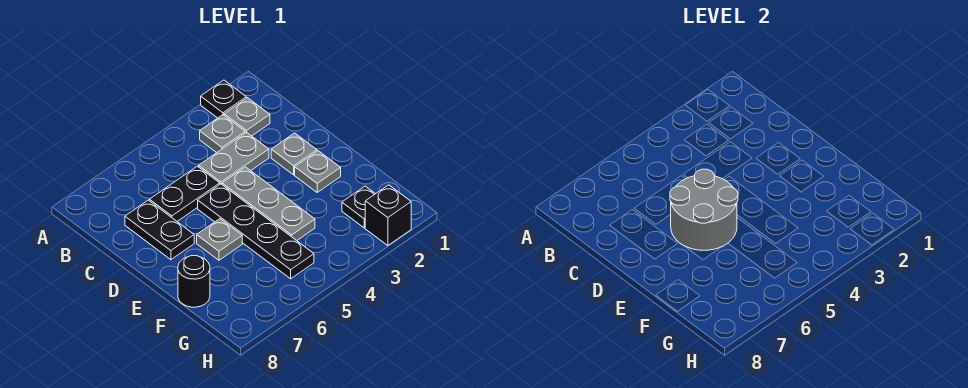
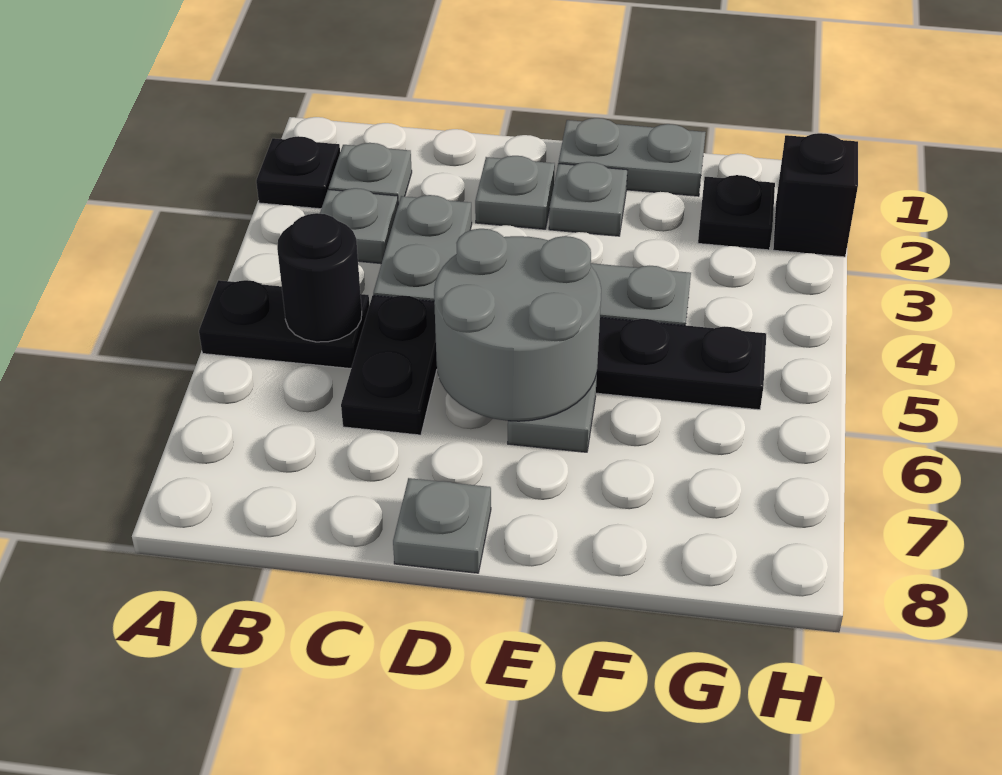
black 1x2 plate [125,200,194,260] -> black 1x2 plate moved to [199,280,369,368]
none -> grey 1x1 plate [393,478,491,573]
none -> grey 1x2 plate [559,118,706,196]
black 1x1 round brick [178,256,210,307] -> black 1x1 round brick moved to [277,213,362,342]

